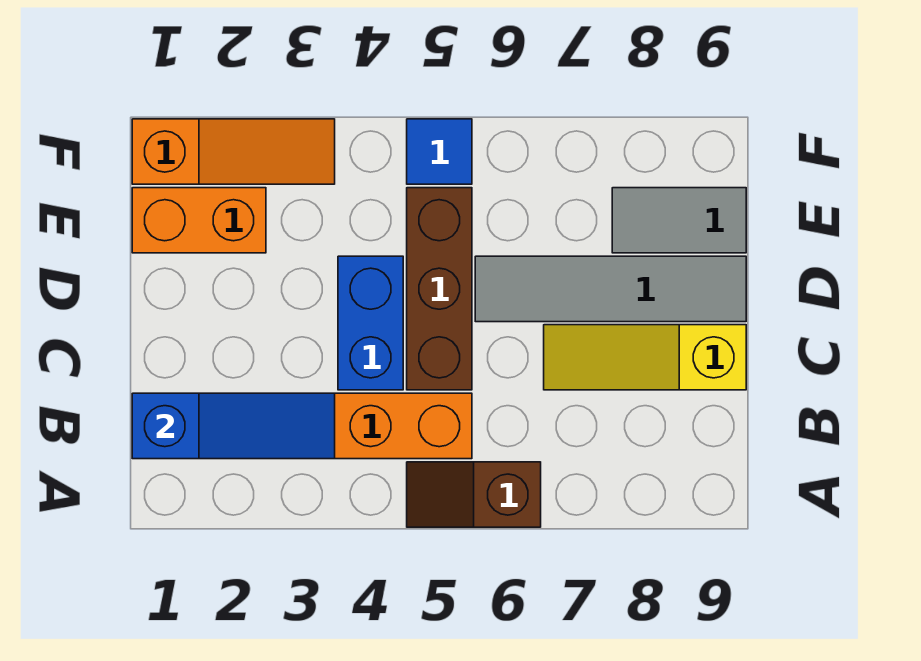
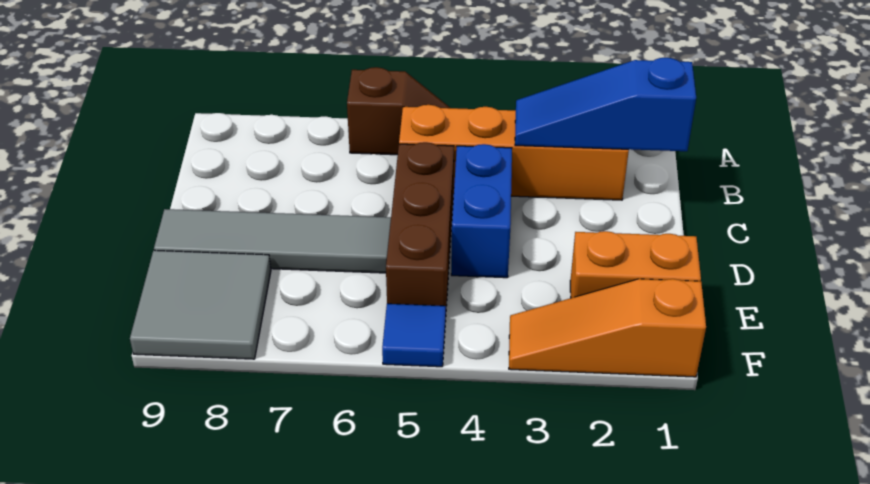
yellow 1x3 slope [544,325,746,390] -> none
grey 1x2 tile [612,188,746,253] -> grey 2x2 tile [130,250,271,359]

